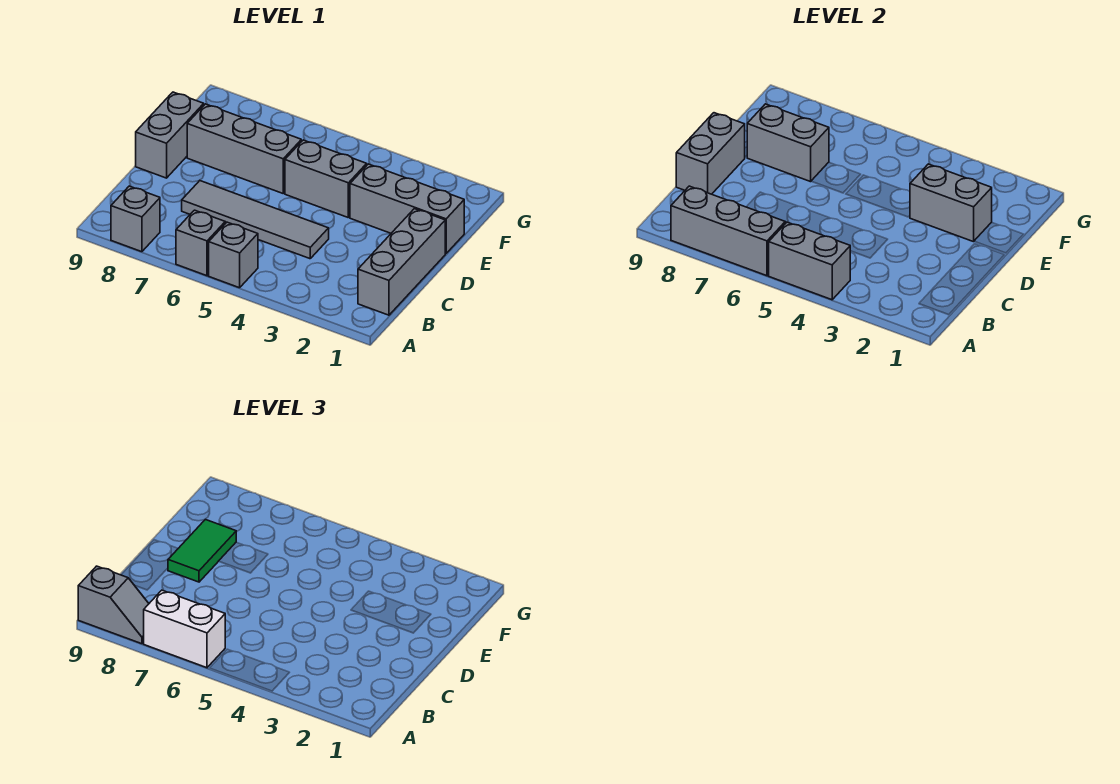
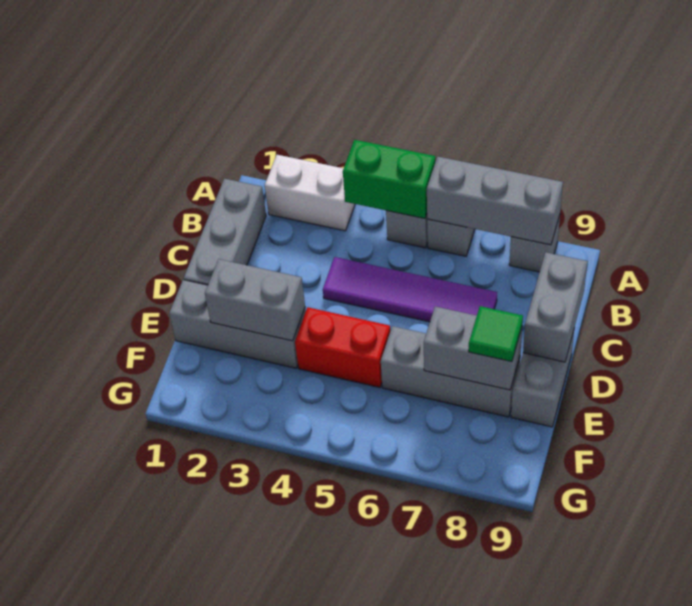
grey 1x2 brick [769,222,850,300] -> green 1x2 brick [343,140,435,218]
white 1x2 brick [144,590,225,668] -> white 1x2 brick moved to [265,155,355,231]
grey 1x2 slope [78,566,149,644] -> none
grey 1x4 tile [182,181,329,259] -> purple 1x4 tile [323,257,497,322]
green 1x2 tile [168,520,236,582] -> green 1x1 tile [469,306,523,362]
grey 1x2 brick [285,140,367,217] -> red 1x2 brick [295,307,390,387]

